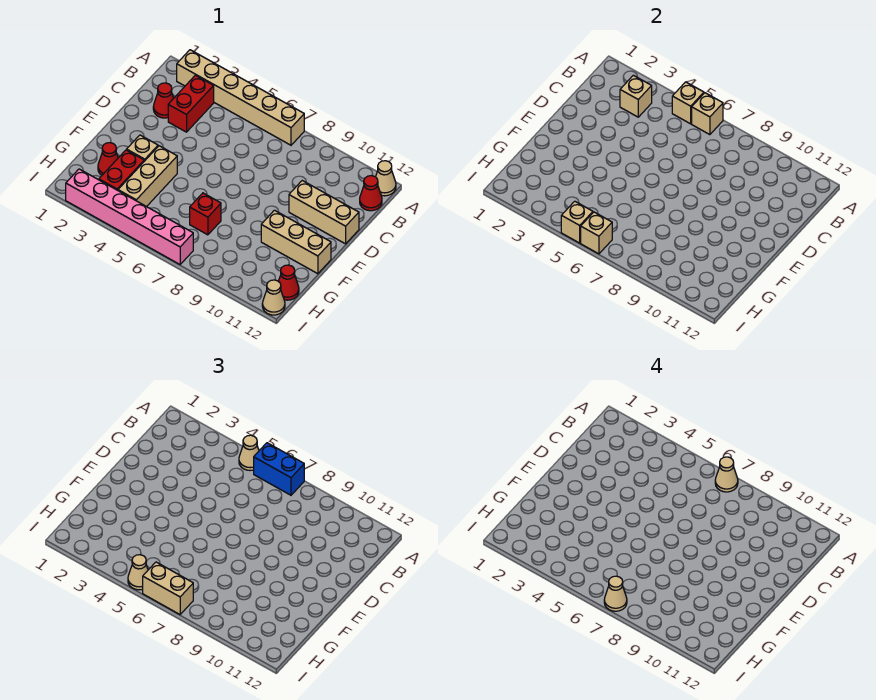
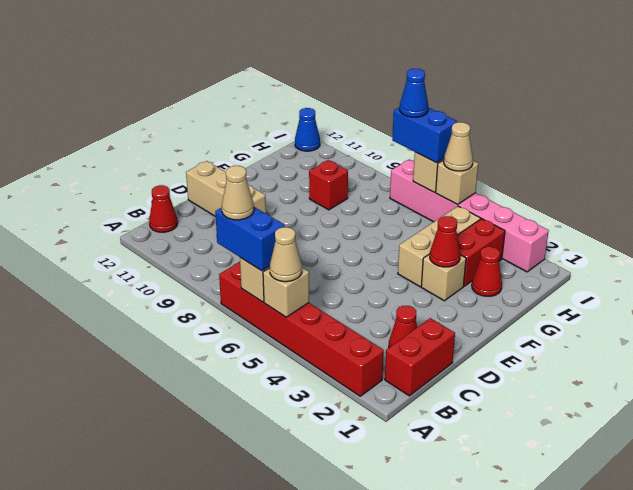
tan 1x6 brick [177,50,304,145] -> red 1x6 brick [219,262,384,396]
tan 1x1 cone [376,161,396,196] -> none
red 1x2 brick [168,75,214,132] -> red 1x2 brick moved to [385,318,455,396]
tan 1x1 brick [620,75,652,117] -> none
tan 1x3 brick [261,210,331,274] -> none
red 1x1 brick [190,193,221,235] -> red 1x1 brick moved to [309,160,348,210]
red 1x1 cone [278,265,299,300] -> red 1x1 cone moved to [430,216,460,267]
tan 1x2 brick [143,562,193,614] -> blue 1x2 brick [392,107,457,163]
tan 1x1 cone [604,576,627,611] -> blue 1x1 cone [400,69,428,117]
tan 1x1 cone [262,280,285,315] -> blue 1x1 cone [295,108,320,151]

